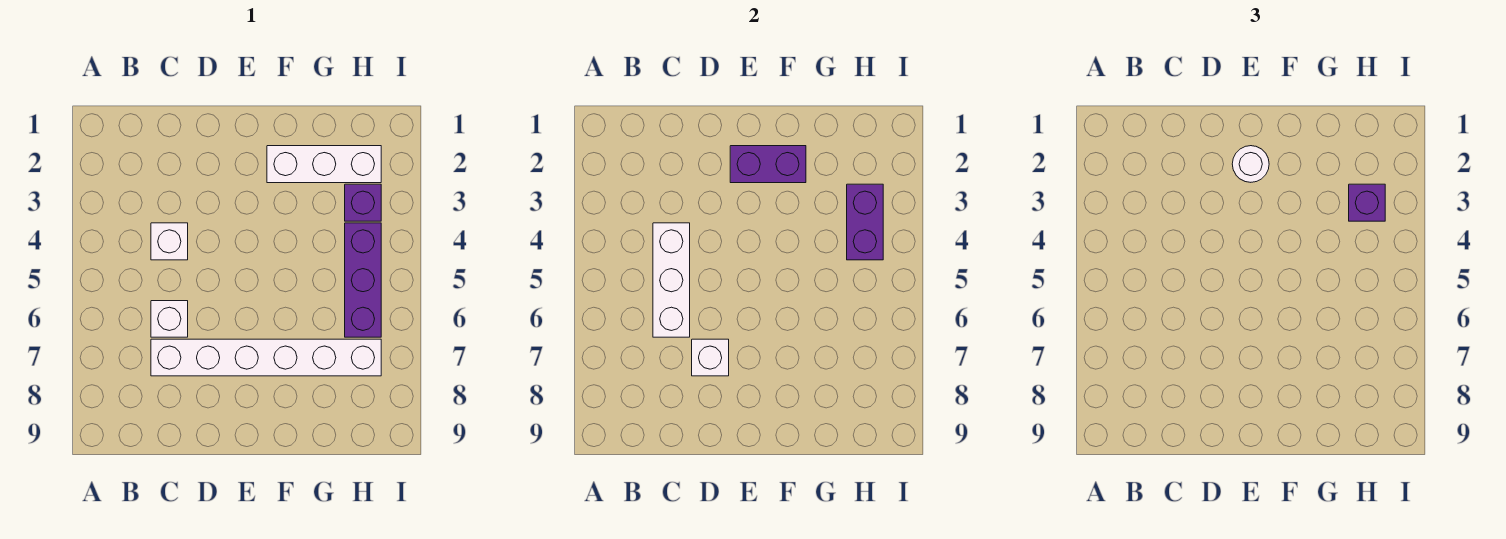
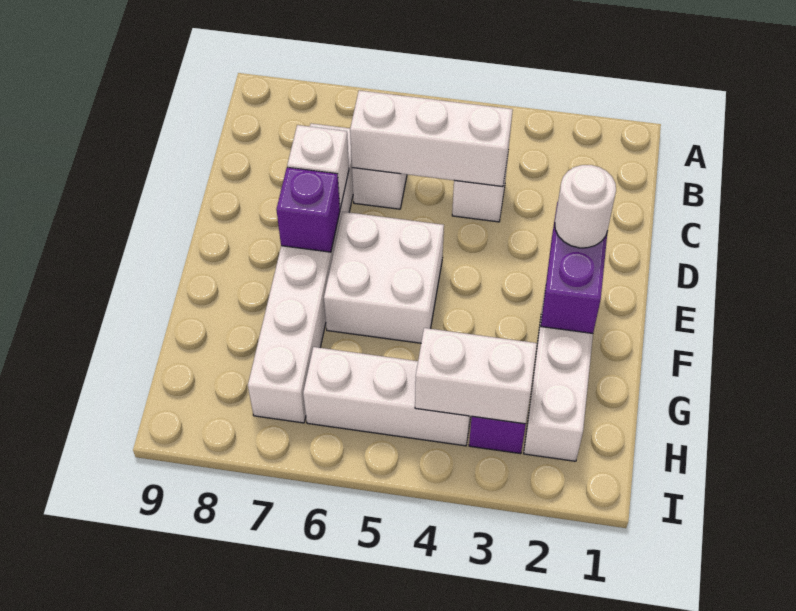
none -> white 2x2 brick [324,212,444,343]
purple 1x2 brick [847,184,883,260] -> white 1x2 brick [415,328,537,424]
purple 1x1 brick [1349,184,1385,221] -> purple 1x1 brick moved to [276,167,340,252]
purple 1x3 brick [345,223,381,337] -> white 1x3 brick [303,347,471,446]

